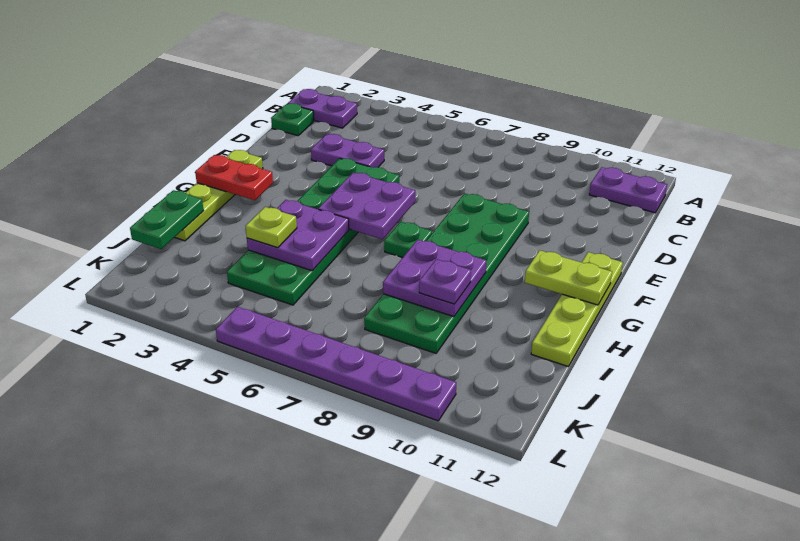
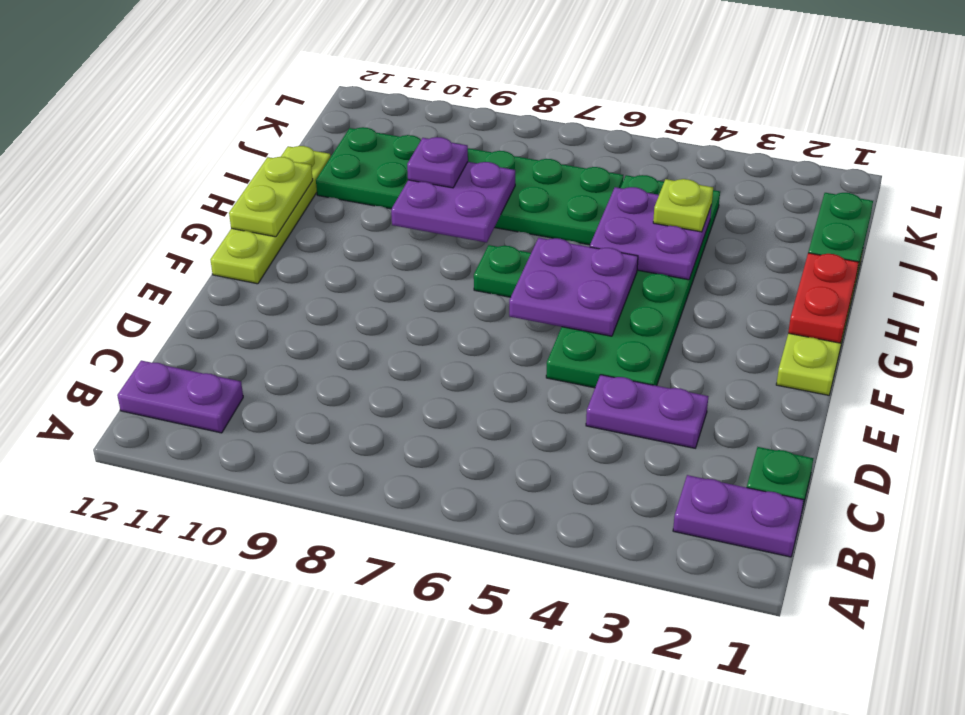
green 2x6 plate [364,193,529,353] -> green 2x6 plate turned to [316,127,623,245]
red 1x2 plate [195,155,273,200] -> red 1x2 plate turned to [788,253,859,343]
lime 1x2 plate [525,250,612,305] -> lime 1x2 plate turned to [229,157,313,237]
purple 1x6 plate [216,307,456,421] -> none

